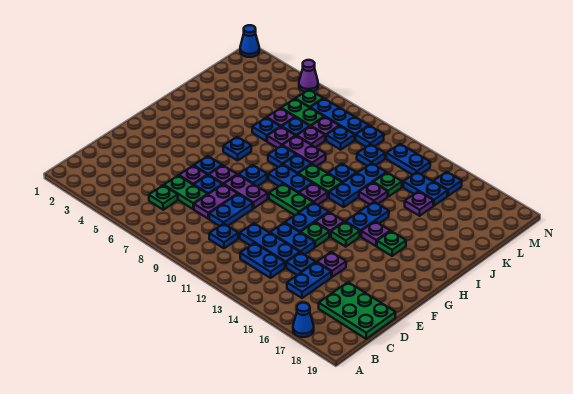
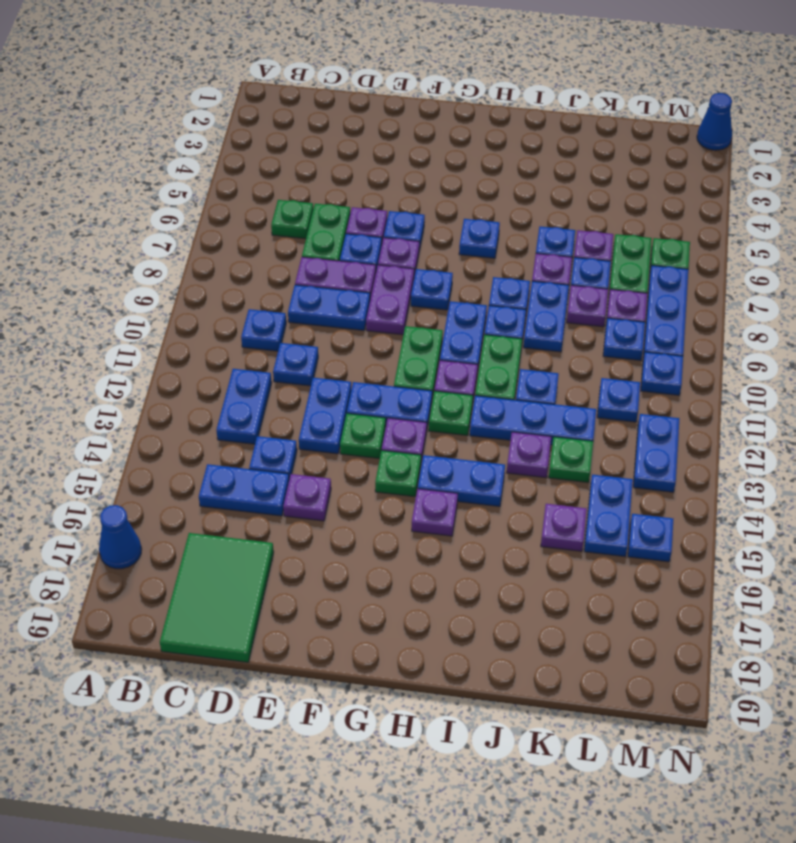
green 2x3 plate [319,282,396,339] -> green 2x3 tile [160,533,274,662]
blue 1x3 plate [240,223,300,268] -> blue 1x1 plate [273,343,318,386]
green 1x1 plate [377,231,406,256] -> green 1x1 plate moved to [429,391,473,436]
purple 1x2 plate [282,136,326,166] -> blue 1x2 plate [524,281,569,352]
purple 1x1 cone [299,60,318,92] -> none

